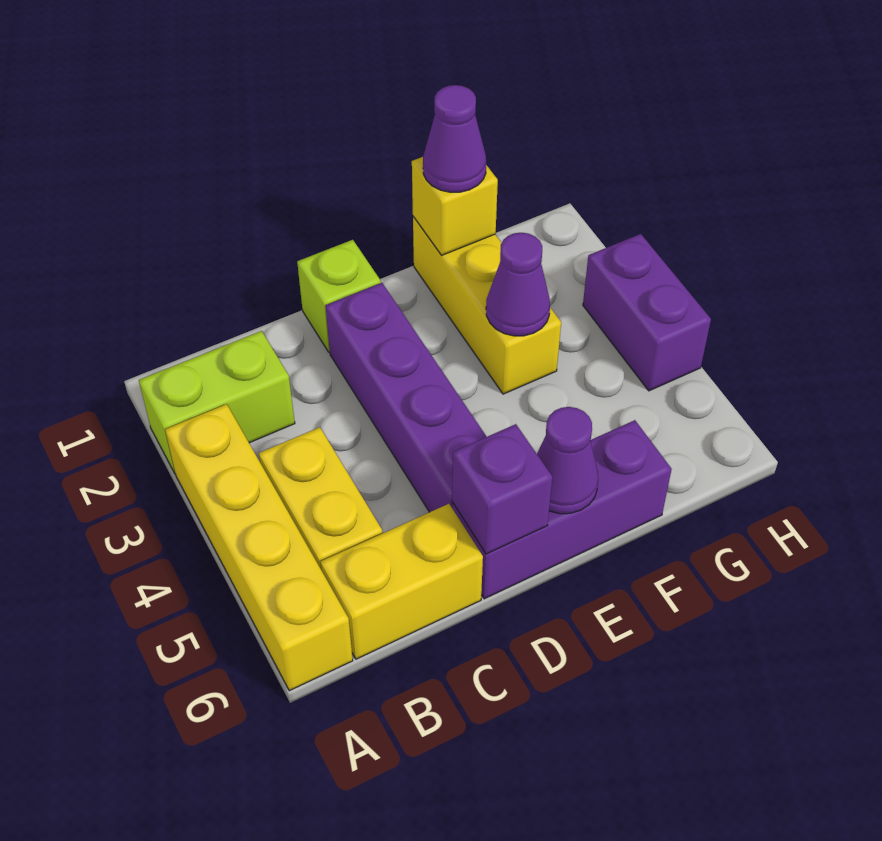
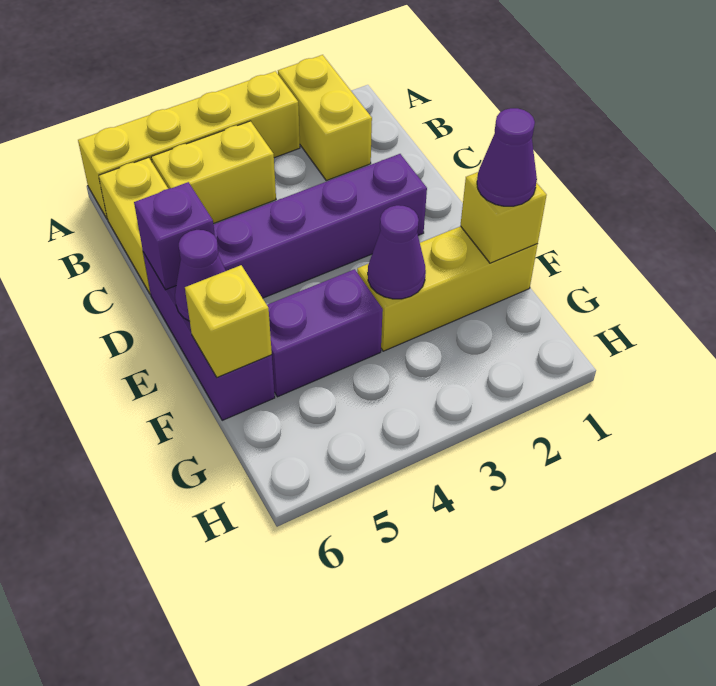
lime 1x2 brick [139,331,295,474] -> yellow 1x2 brick [278,55,372,181]
lime 1x1 brick [297,240,381,352] -> none
none -> yellow 1x1 brick [185,265,272,377]
purple 1x2 brick [583,234,711,391] -> purple 1x2 brick moved to [267,269,383,397]

